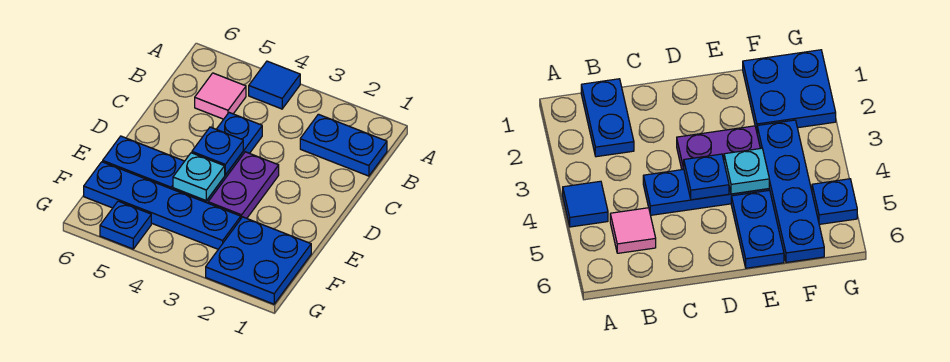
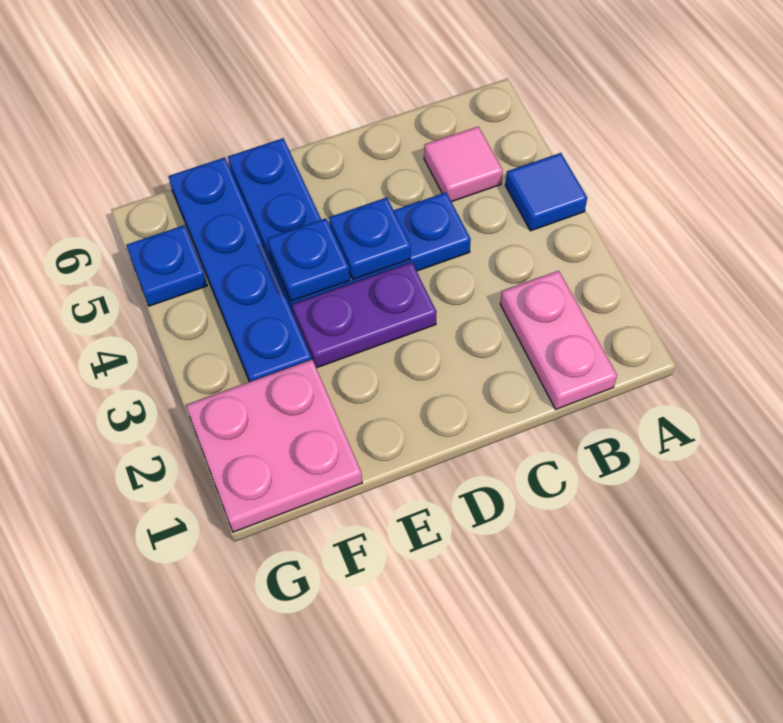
blue 1x2 plate [300,114,387,176] -> pink 1x2 plate [500,271,617,409]
cyan 1x1 plate [173,153,225,201] -> blue 1x1 plate [267,218,350,301]
blue 2x2 plate [206,217,311,304] -> pink 2x2 plate [186,359,362,532]

